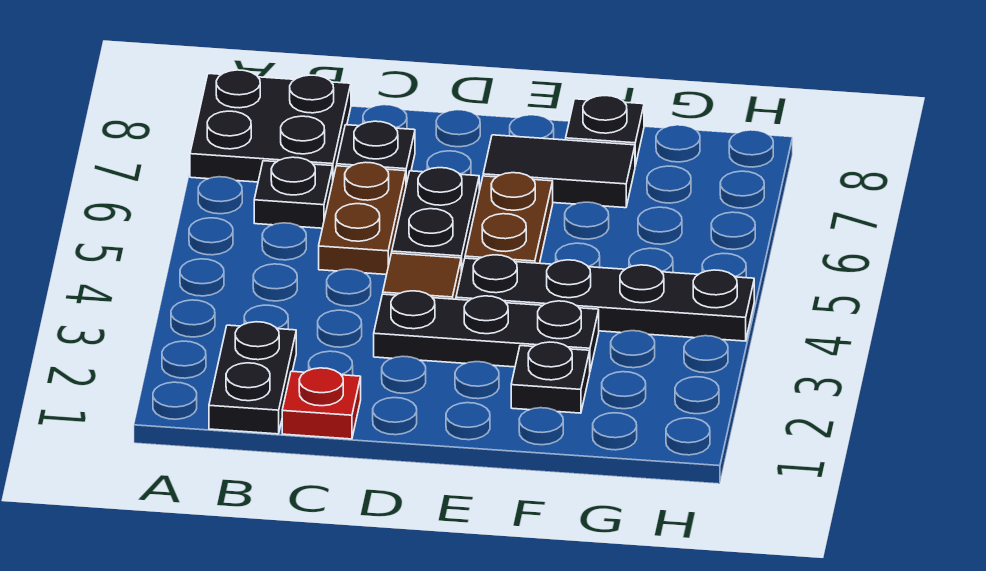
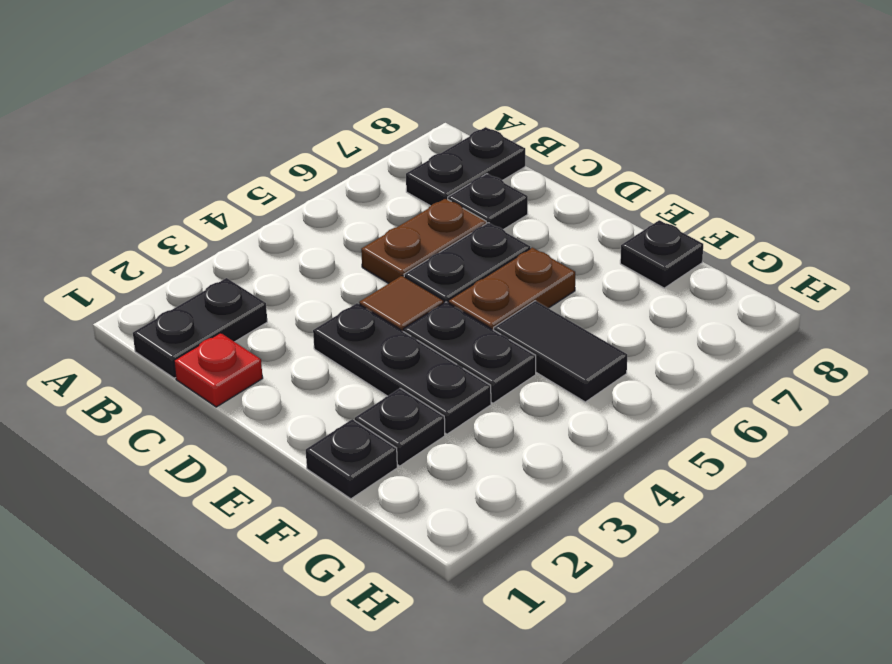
black 2x2 plate [190,70,351,182] -> black 1x2 plate [406,127,525,206]
black 1x1 plate [254,157,333,228] -> black 1x1 plate moved to [306,419,397,499]
black 1x4 plate [456,255,754,341] -> black 1x2 plate [403,302,536,403]
black 1x2 tile [483,135,635,208] -> black 1x2 tile moved to [494,301,627,402]

